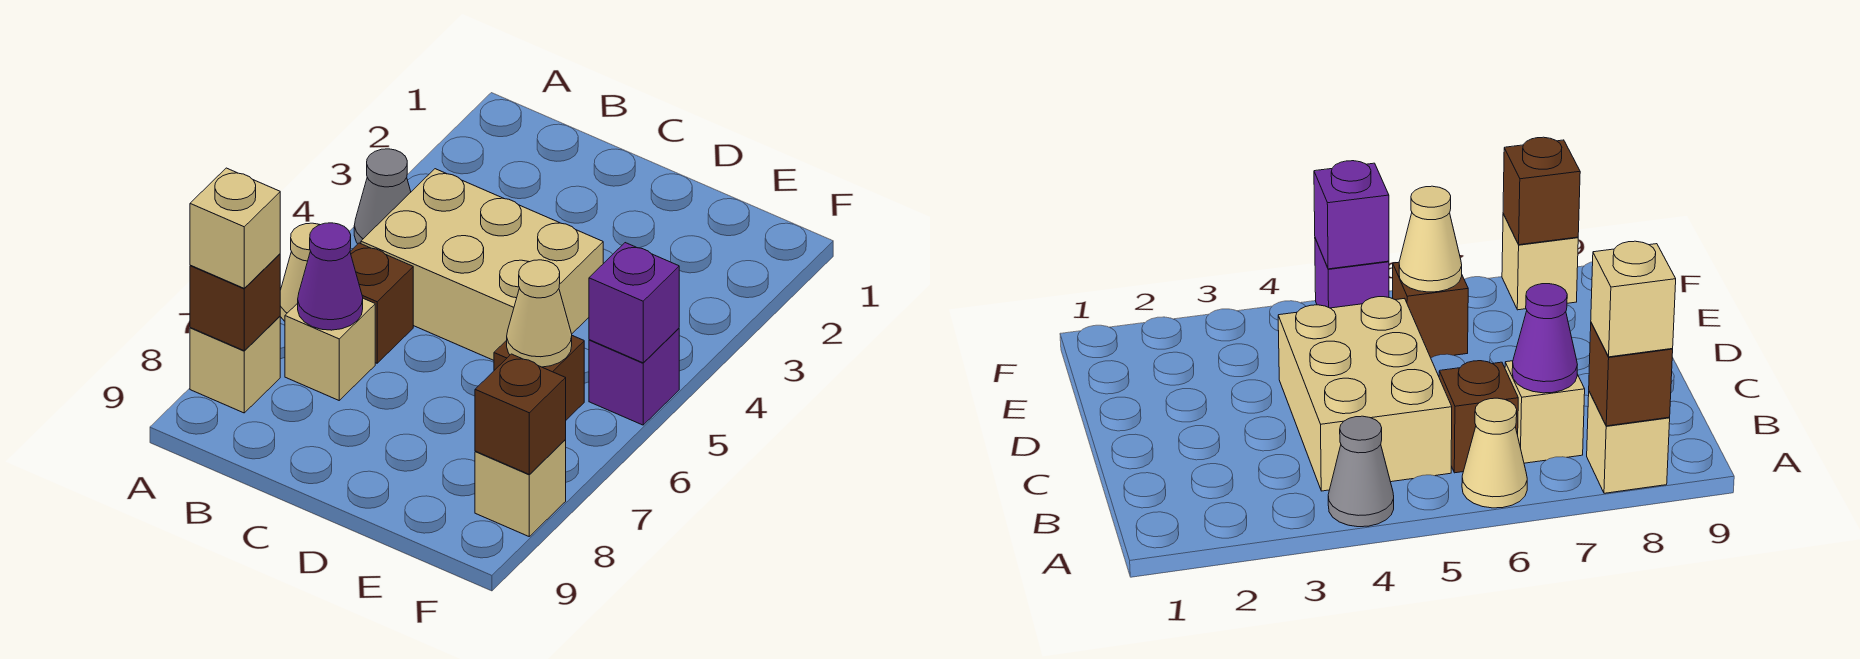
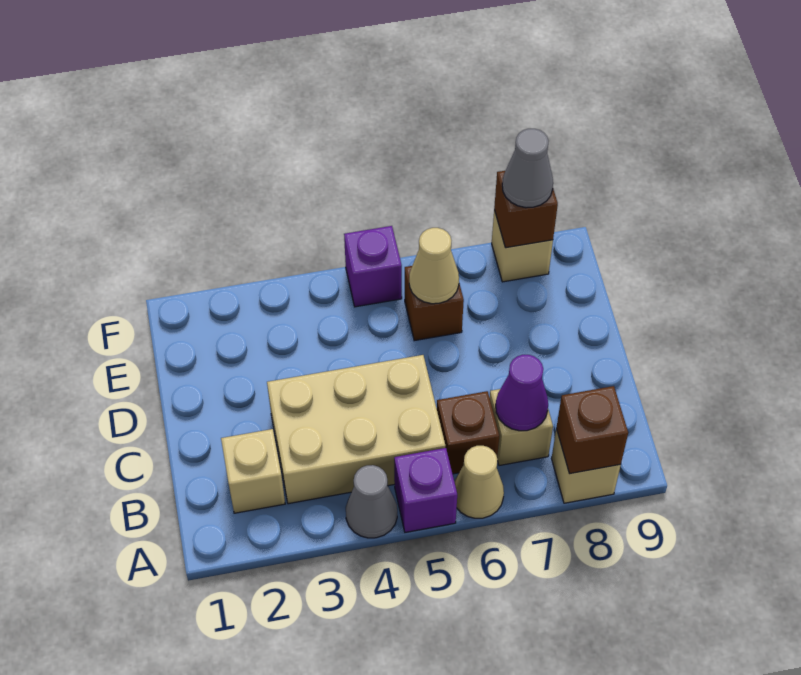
tan 1x1 brick [190,168,280,288] -> tan 1x1 brick moved to [221,429,285,513]
tan 2x3 brick [361,169,603,360] -> tan 2x3 brick turned to [267,355,445,504]
purple 1x1 brick [589,243,679,363] -> purple 1x1 brick moved to [394,448,457,532]
none -> grey 1x1 cone [502,129,553,208]

